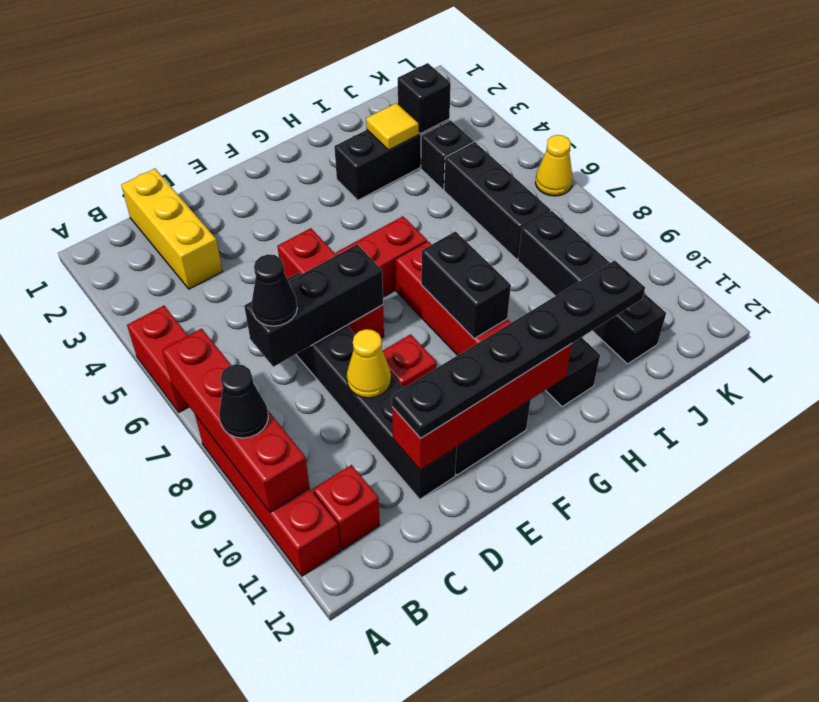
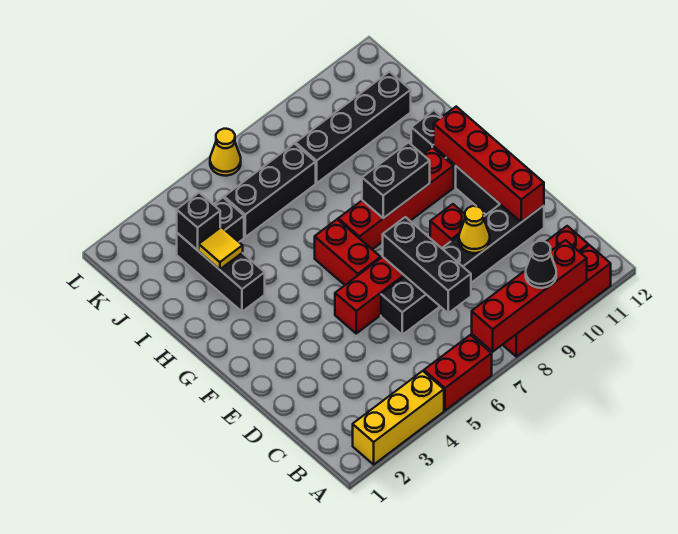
yellow 1x3 brick [121,169,222,289] -> yellow 1x3 brick moved to [353,371,444,464]
black 1x1 cone [252,254,297,326] -> none
black 1x6 plate [392,260,645,438] -> none

